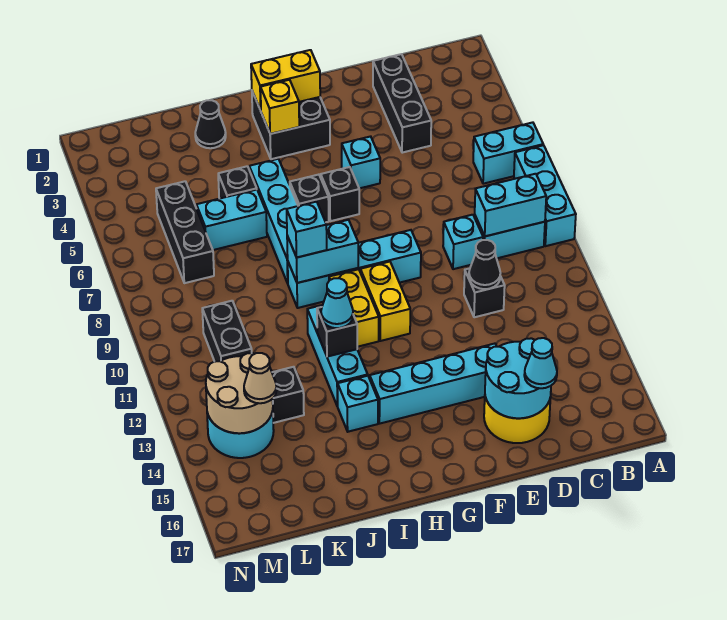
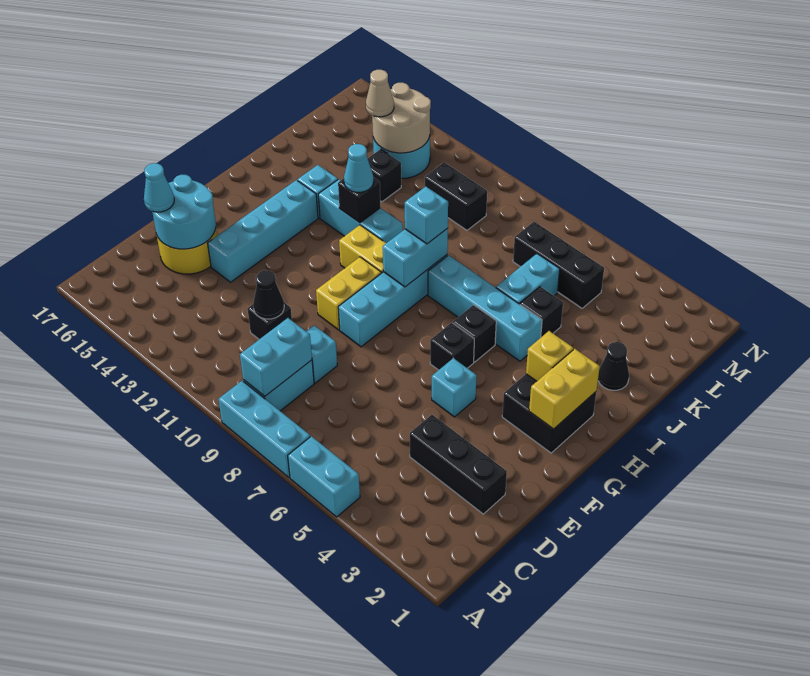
cyan 1x2 brick [473,122,543,184] -> cyan 1x2 brick turned to [288,436,360,517]
yellow 1x2 brick [360,262,410,341] -> yellow 1x2 brick turned to [316,257,381,330]

